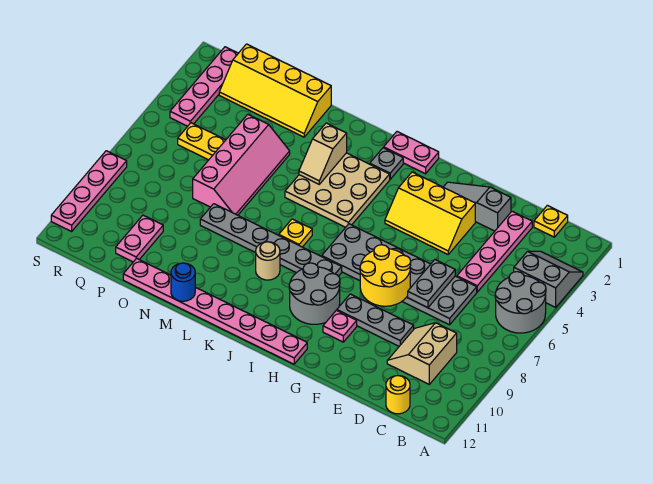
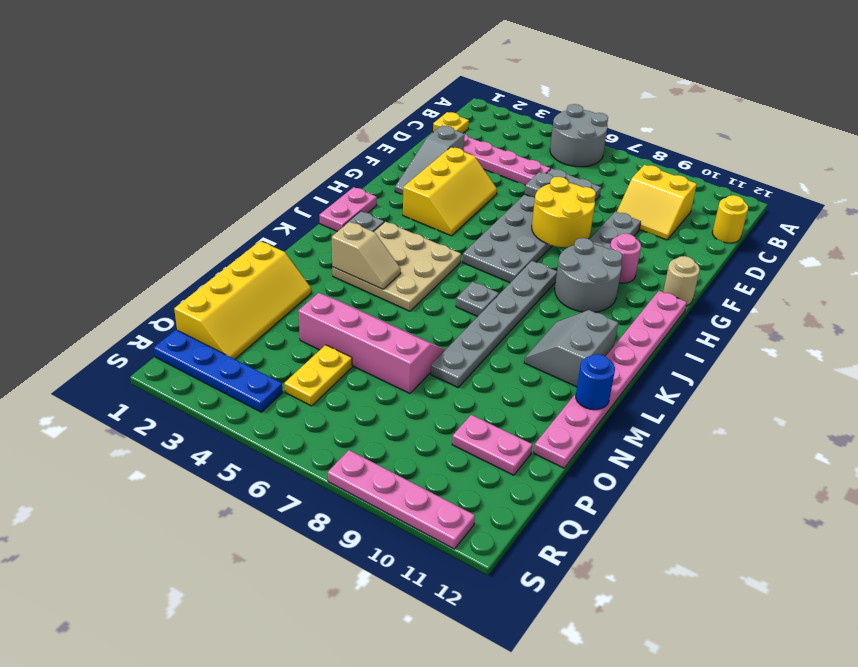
grey 2x2 slope [514,251,583,307] -> grey 2x2 slope moved to [524,310,618,387]
tan 2x2 slope [387,323,457,384] -> yellow 2x2 slope [617,165,697,240]
pink 1x1 plate [323,310,357,342] -> pink 1x1 round brick [610,233,641,283]
yellow 1x1 plate [279,219,312,247] -> grey 1x1 plate [456,282,499,317]
tan 1x1 round brick [256,242,280,280] -> tan 1x1 round brick moved to [663,256,700,306]
pink 1x4 plate [170,47,238,126] -> blue 1x4 plate [154,330,283,412]

